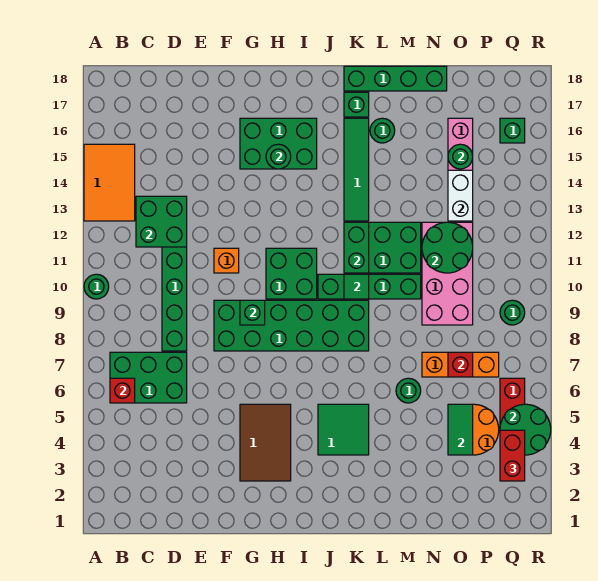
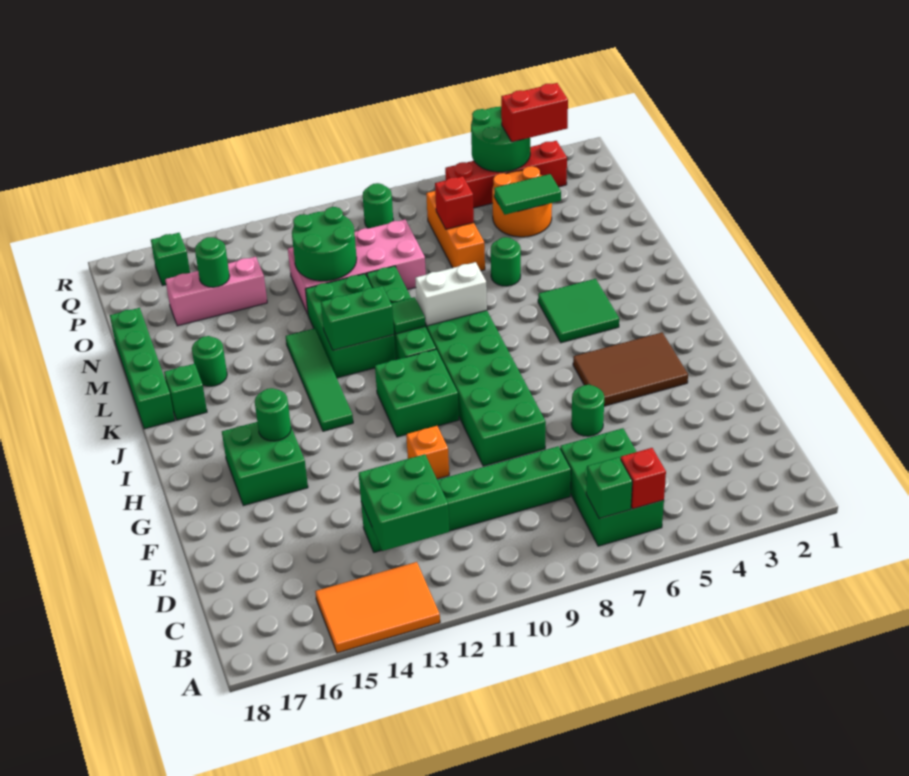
green 1x1 round brick [84,274,109,299] -> green 1x1 round brick moved to [571,385,604,436]
green 1x1 brick [240,300,265,325] -> green 1x1 brick moved to [586,457,632,519]
green 2x3 brick [240,118,317,169] -> green 2x2 brick [222,422,308,506]
green 1x4 tile [344,118,369,221] -> green 1x4 tile turned to [286,328,353,431]
white 1x2 brick [448,170,473,221] -> white 1x2 brick moved to [415,262,487,326]

